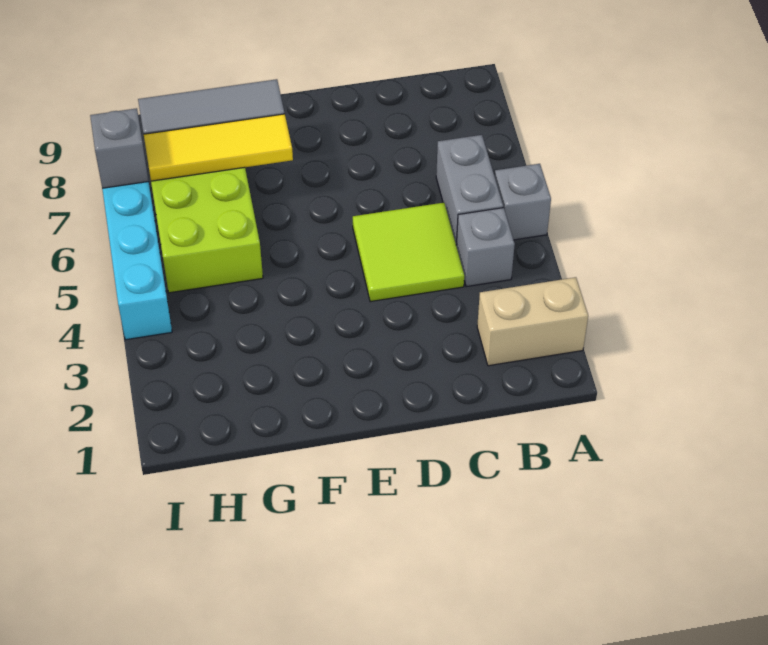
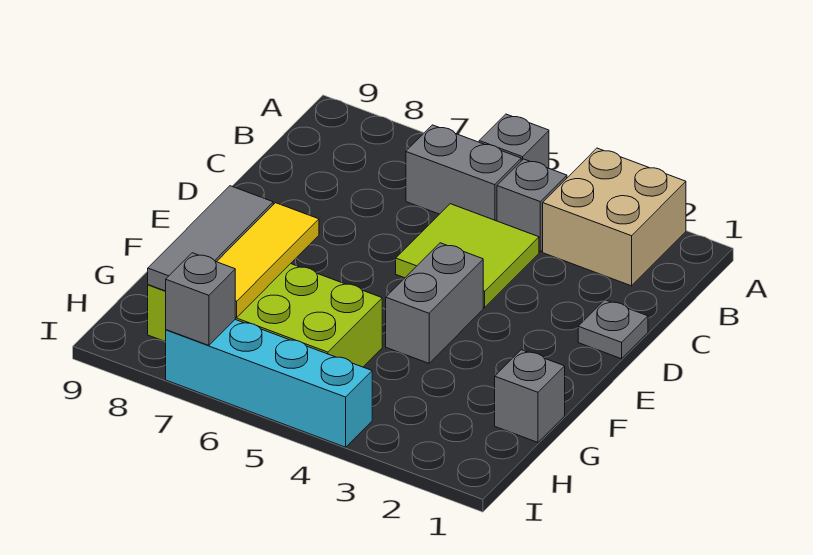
tan 1x2 brick [477,277,588,366] -> tan 2x2 brick [543,148,686,286]
none -> grey 1x1 plate [578,300,648,359]
none -> grey 1x2 brick [386,243,483,363]
none -> grey 1x1 brick [495,350,565,442]

